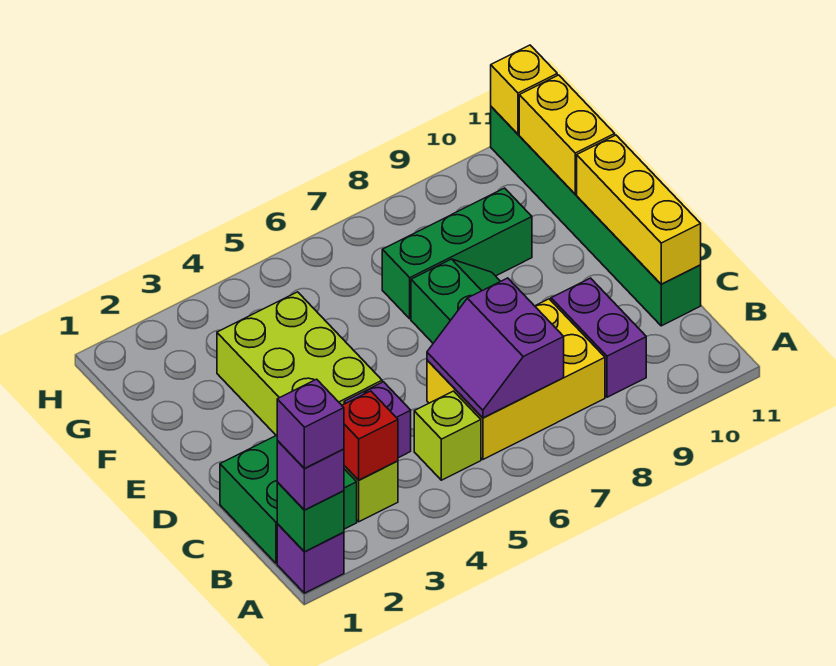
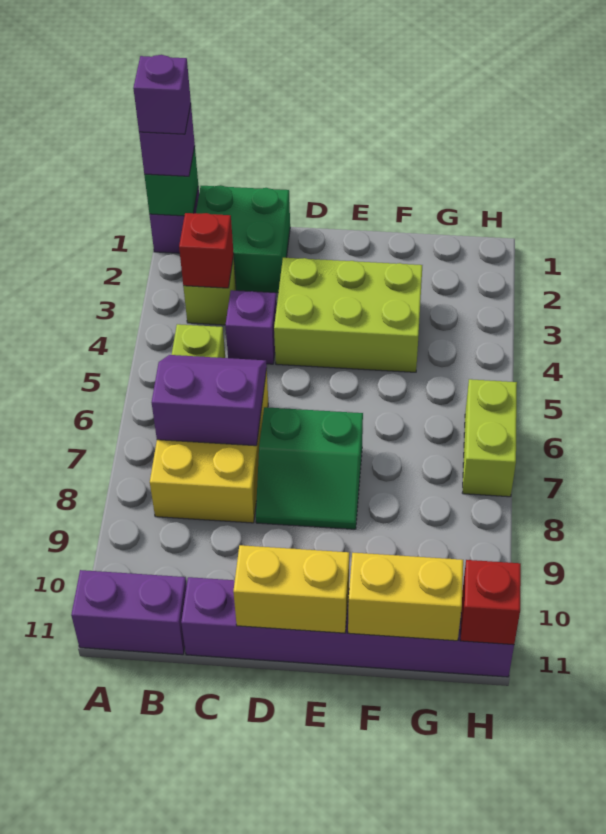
purple 1x2 brick [551,278,646,397] -> purple 1x2 brick moved to [71,570,187,655]
green 1x6 brick [491,107,701,326] -> purple 1x6 brick [181,577,514,677]
yellow 1x3 brick [577,135,701,284] -> yellow 1x2 brick [233,545,349,633]
green 1x3 brick [382,188,532,319] -> none
none -> lime 1x2 brick [463,379,517,497]
yellow 1x1 brick [491,45,557,134] -> red 1x1 brick [460,560,521,645]

